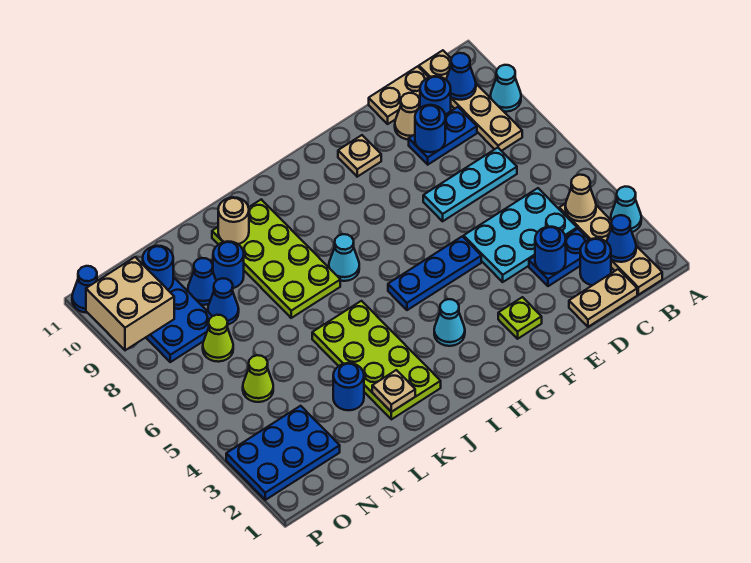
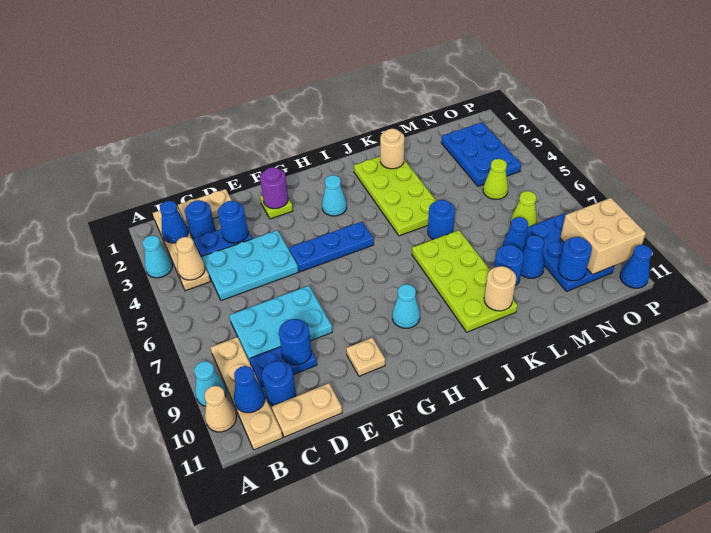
cyan 1x3 plate [423,148,517,221] -> cyan 2x3 plate [229,286,332,362]
tan 1x1 cone [395,93,420,139] -> tan 1x1 cone moved to [204,386,237,432]
none -> purple 1x1 round brick [260,167,288,209]
cyan 1x1 cone [329,234,359,281] -> cyan 1x1 cone moved to [392,284,420,328]
tan 1x1 plate [372,370,415,412] -> tan 1x1 round brick [380,129,405,169]
blue 1x1 round brick [333,363,364,410] -> blue 1x1 round brick moved to [428,200,455,240]
blue 2x3 plate [226,406,340,500] -> blue 2x3 plate turned to [441,122,521,186]

